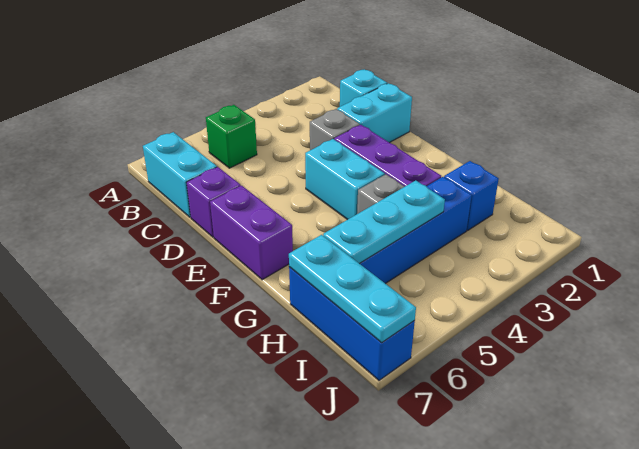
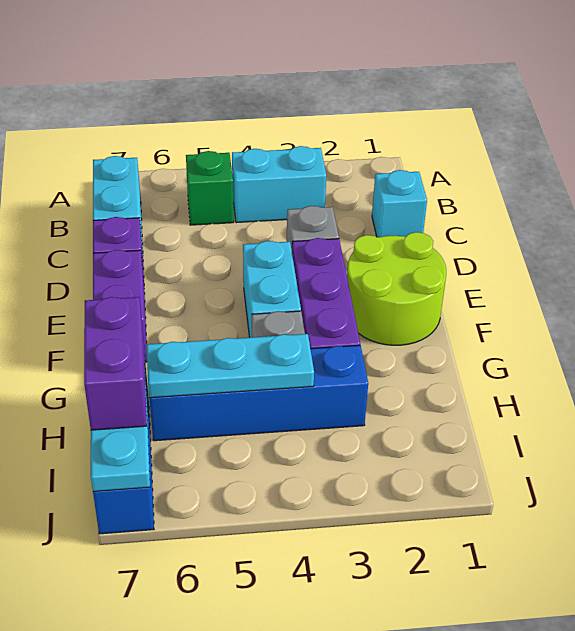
cyan 1x2 brick [337,83,412,143] -> cyan 1x2 brick moved to [232,146,326,223]
none -> lime 2x2 round brick [347,232,446,345]
blue 1x1 brick [444,161,499,230] -> none
none -> purple 1x2 brick [84,297,147,430]

